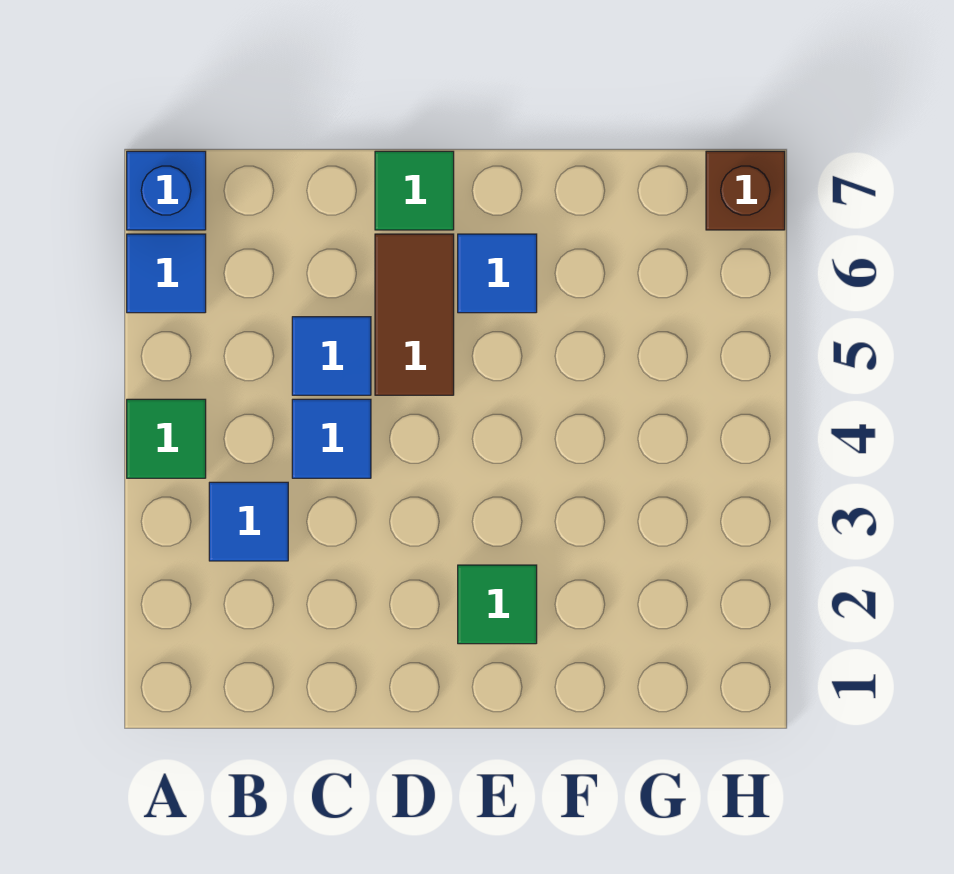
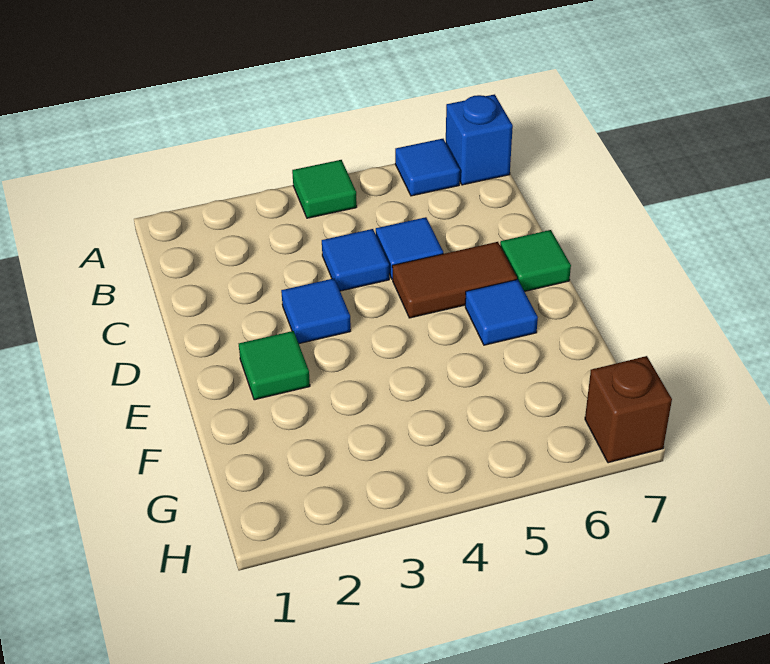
blue 1x1 tile [209,482,288,561] -> blue 1x1 tile moved to [281,278,351,343]

